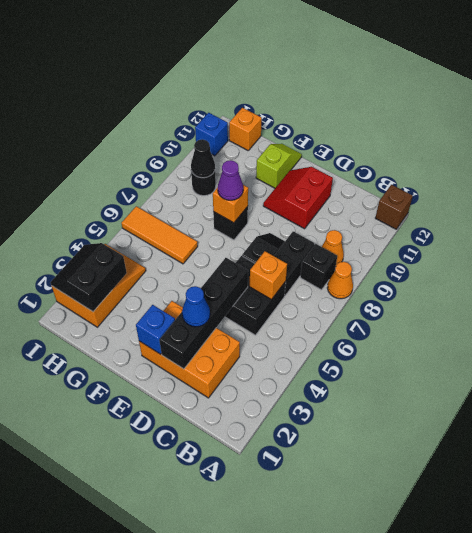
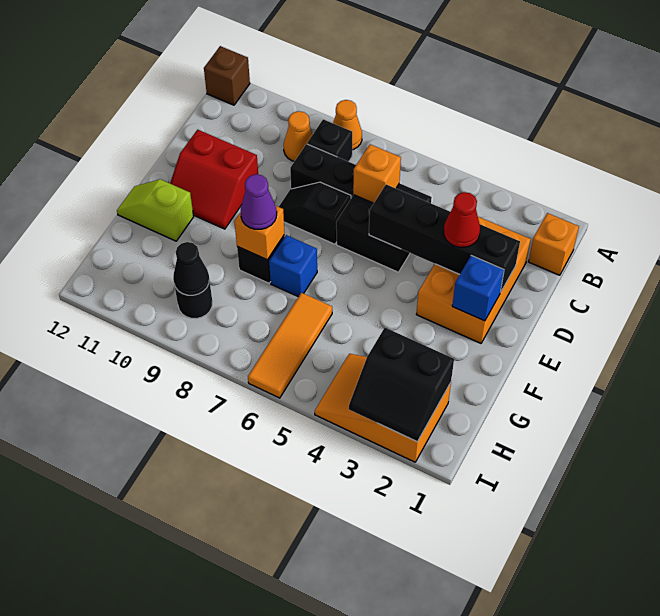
blue 1x1 cone [182,286,210,327] -> red 1x1 cone [444,192,480,247]
orange 1x1 brick [229,108,262,150] -> orange 1x1 brick moved to [529,213,579,275]
blue 1x1 brick [195,113,228,156] -> blue 1x1 brick moved to [269,235,317,297]

